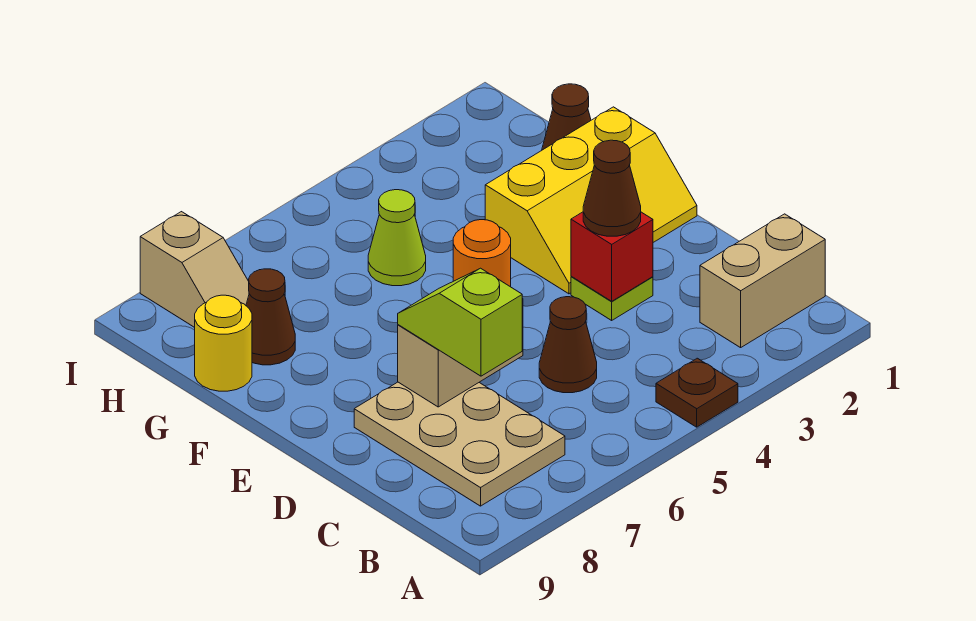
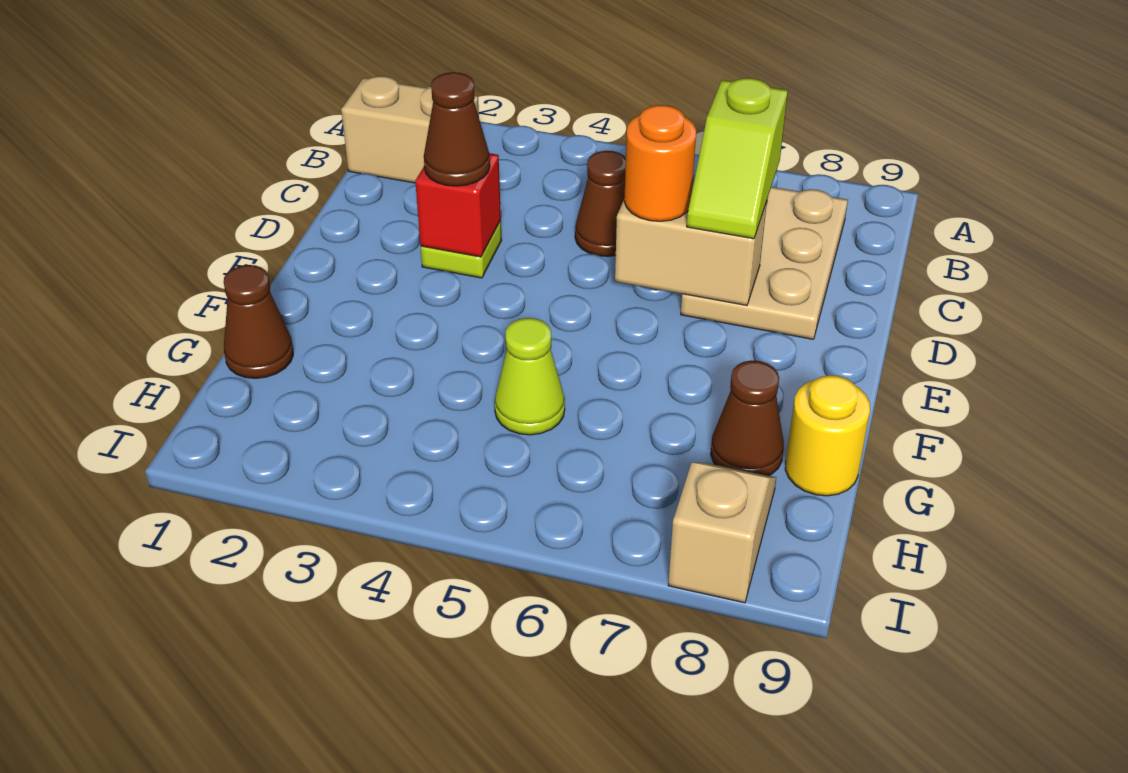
brown 1x1 plate [656,358,738,427] -> none
yellow 2x3 slope [485,107,697,294] -> none

